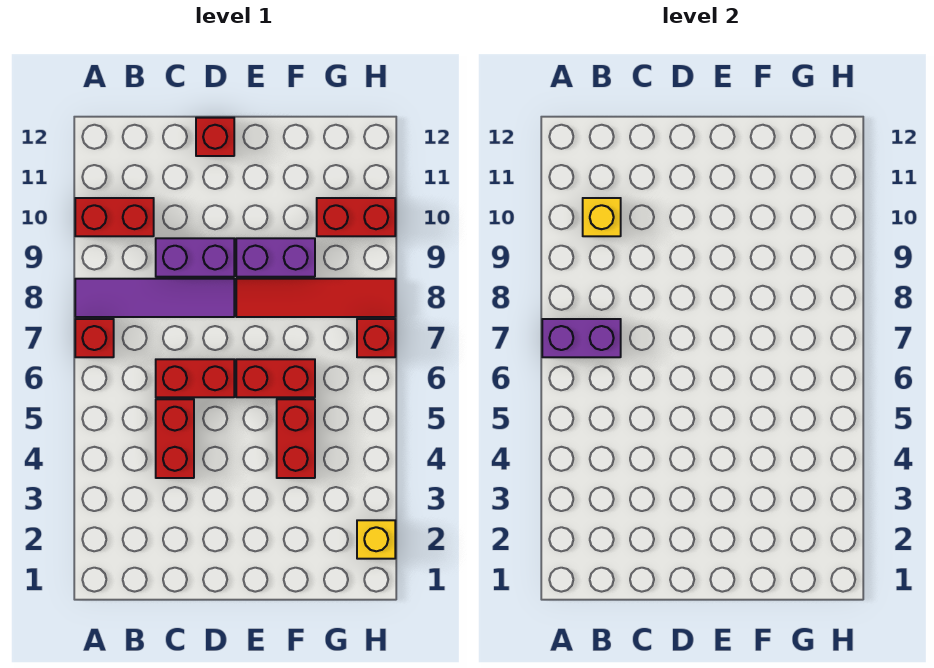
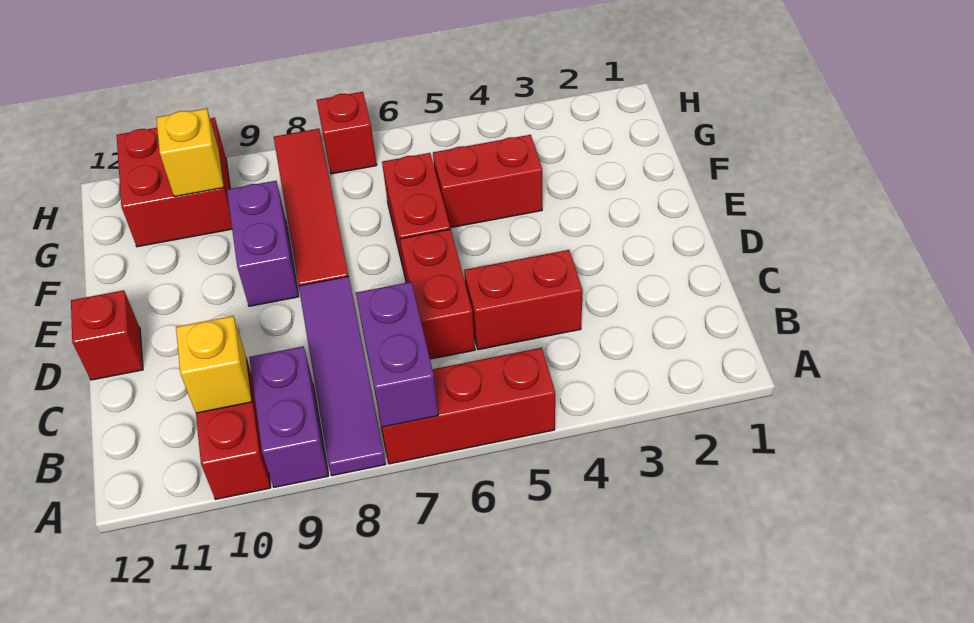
red 1x1 brick [75,319,114,357] -> red 1x3 brick [375,348,555,464]
purple 1x2 brick [156,238,234,277] -> purple 1x2 brick moved to [249,346,328,487]
red 1x2 brick [317,198,395,236] -> red 2x2 brick [117,118,232,247]
yellow 1x1 brick [357,520,395,559] -> yellow 1x1 brick moved to [156,108,224,197]

